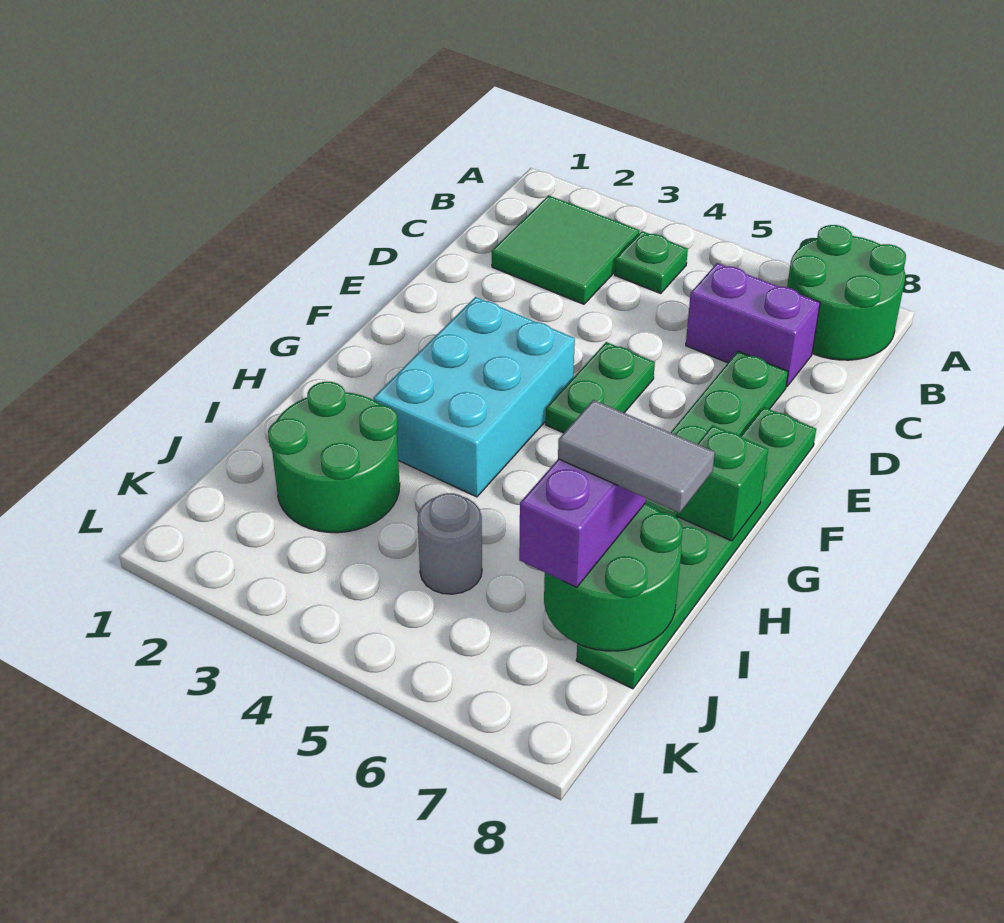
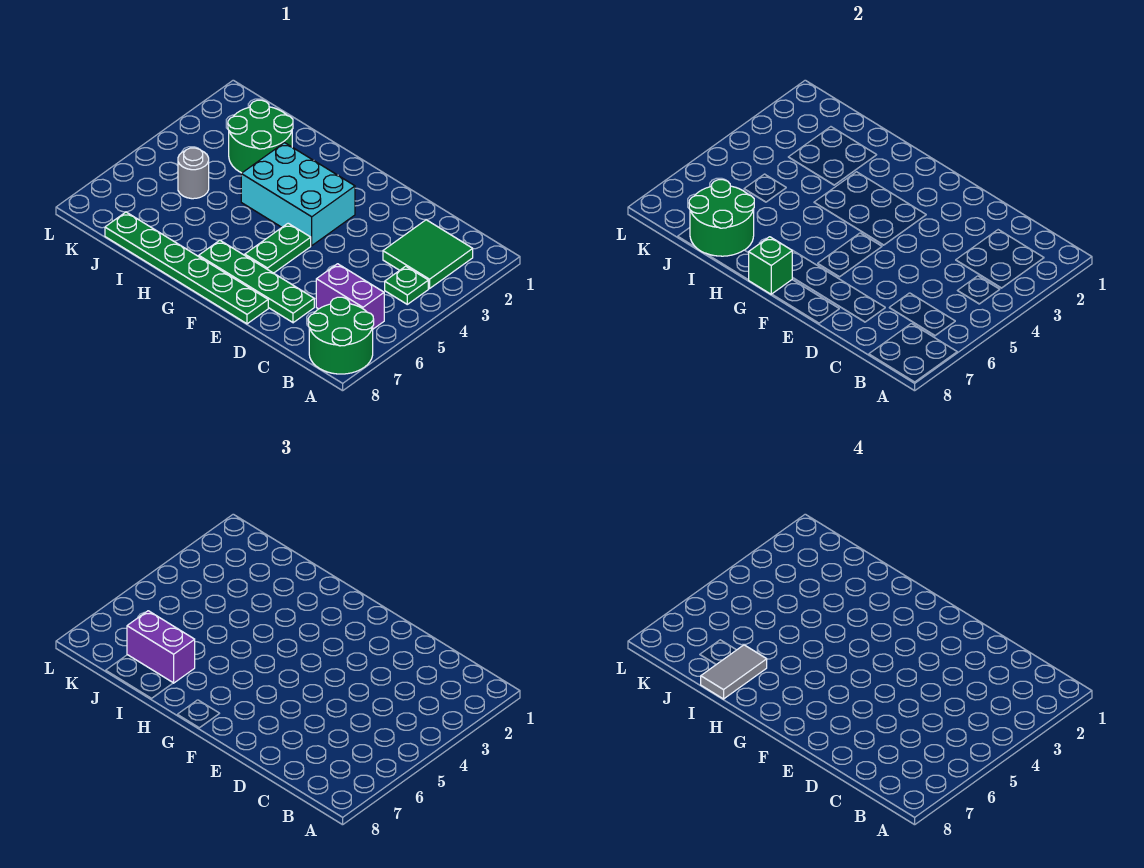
purple 1x2 brick [686,263,820,387] -> purple 1x2 brick turned to [316,264,384,329]
green 1x2 plate [546,342,655,433] -> green 1x2 plate turned to [245,223,311,273]

